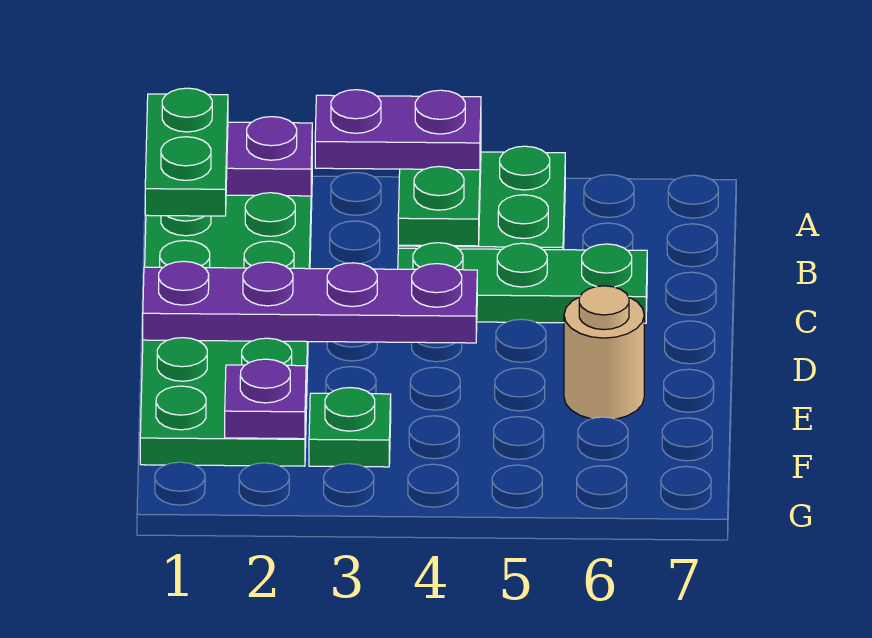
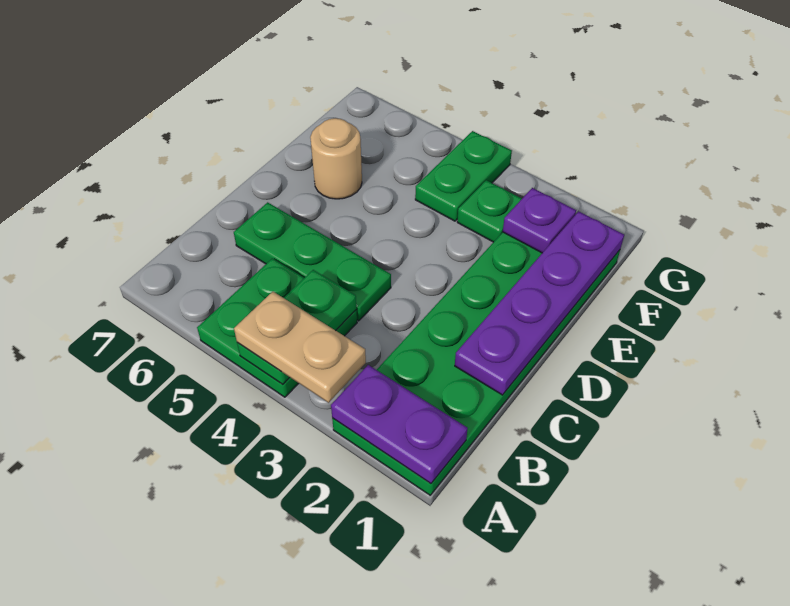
green 1x2 plate [145,88,228,216] -> green 1x2 plate moved to [415,131,512,221]
purple 1x2 plate [315,90,481,170] -> tan 1x2 plate [234,292,366,403]
purple 1x4 plate [143,261,477,343] -> purple 1x4 plate turned to [455,211,624,395]

